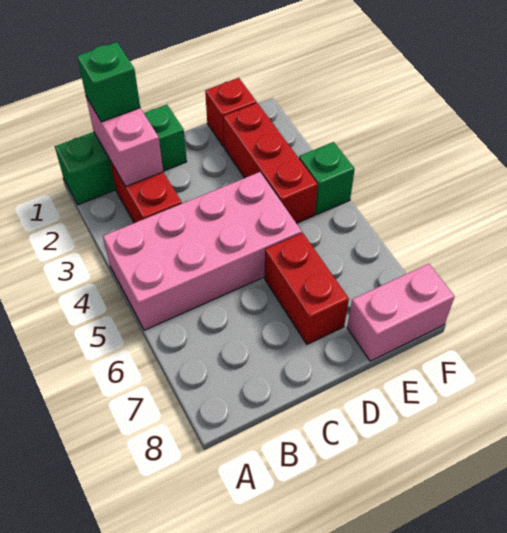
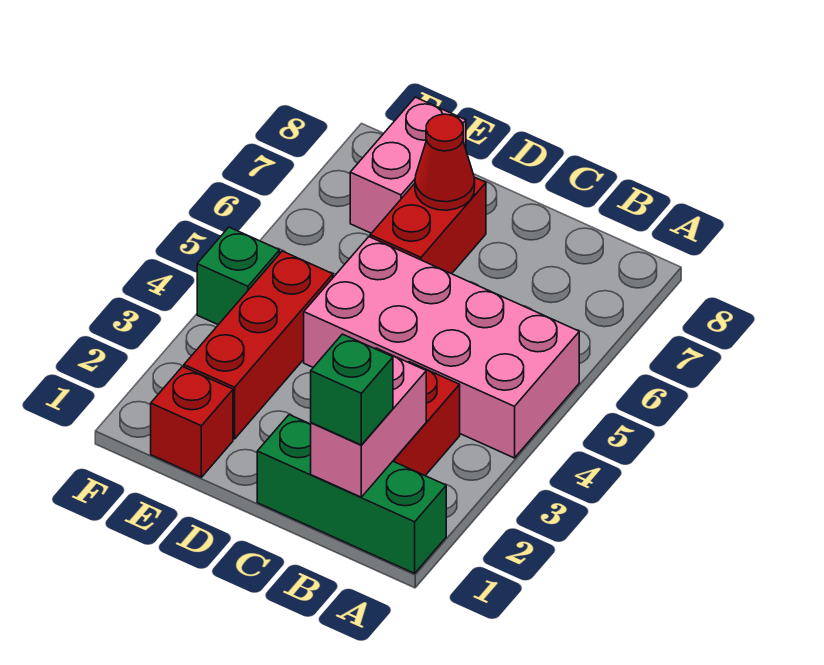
none -> red 1x1 cone [415,114,475,210]
pink 1x2 brick [347,264,455,361] -> pink 1x2 brick turned to [350,97,466,233]

